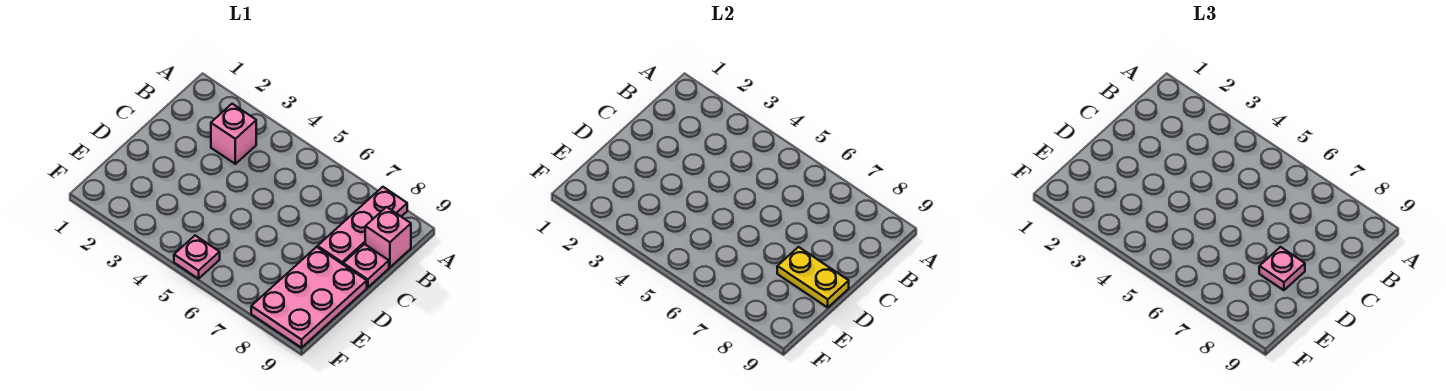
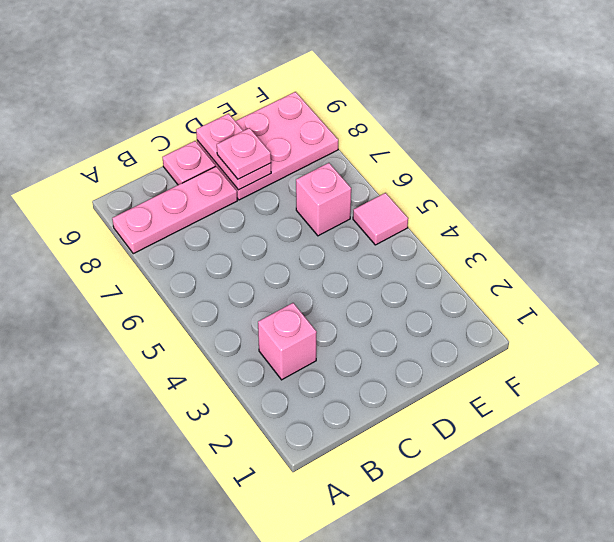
pink 1x1 brick [365,207,411,267] -> pink 1x1 brick moved to [296,163,351,236]
yellow 1x2 plate [777,247,849,307] -> pink 1x2 plate [196,114,271,190]
pink 1x1 plate [174,236,220,279] -> pink 1x1 tile [353,193,408,245]

